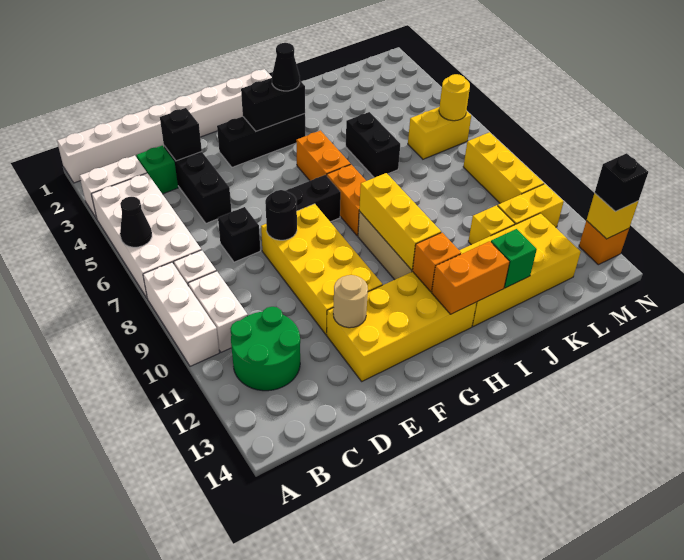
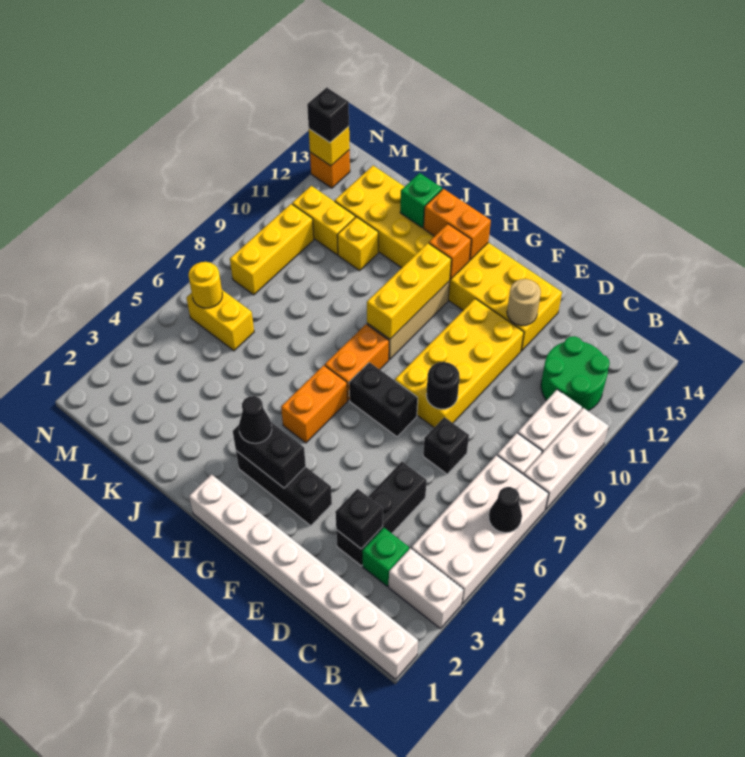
black 1x2 brick [346,112,400,178] -> none

